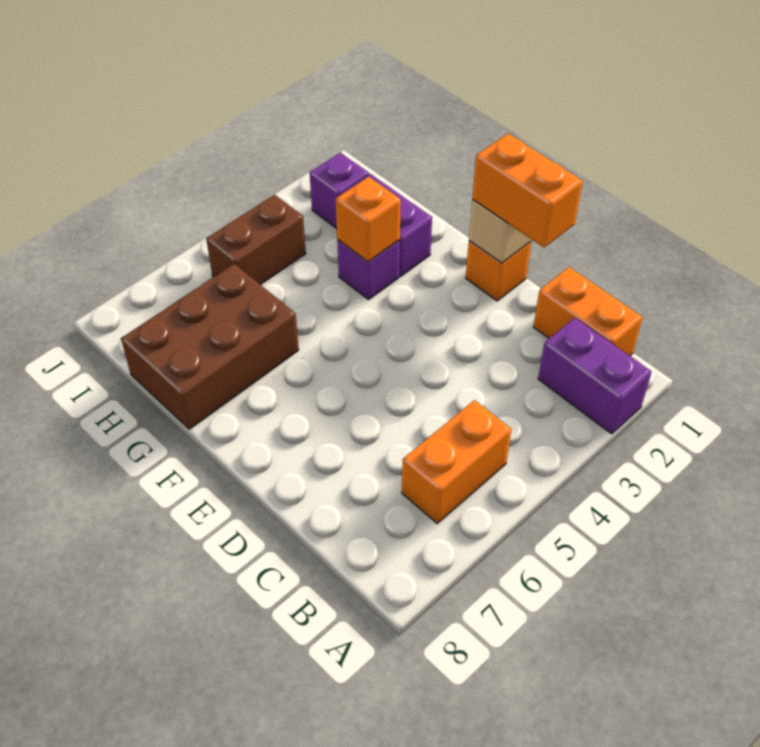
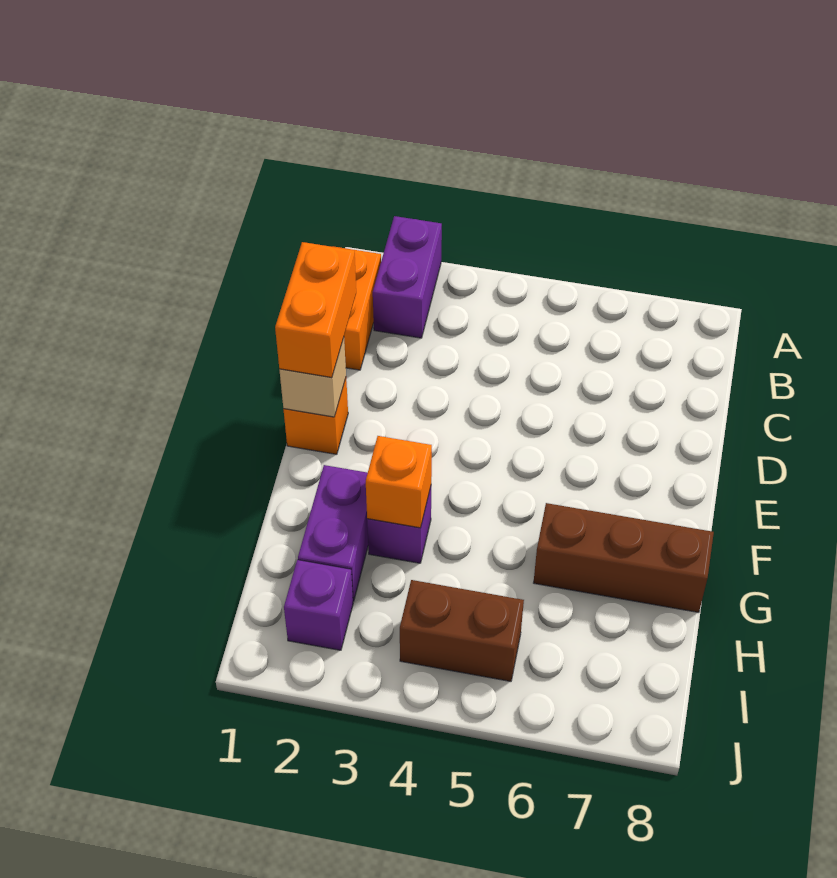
orange 1x2 brick [402,400,511,523] -> none
brown 2x3 brick [121,264,299,429] -> brown 1x3 brick [534,503,714,612]

